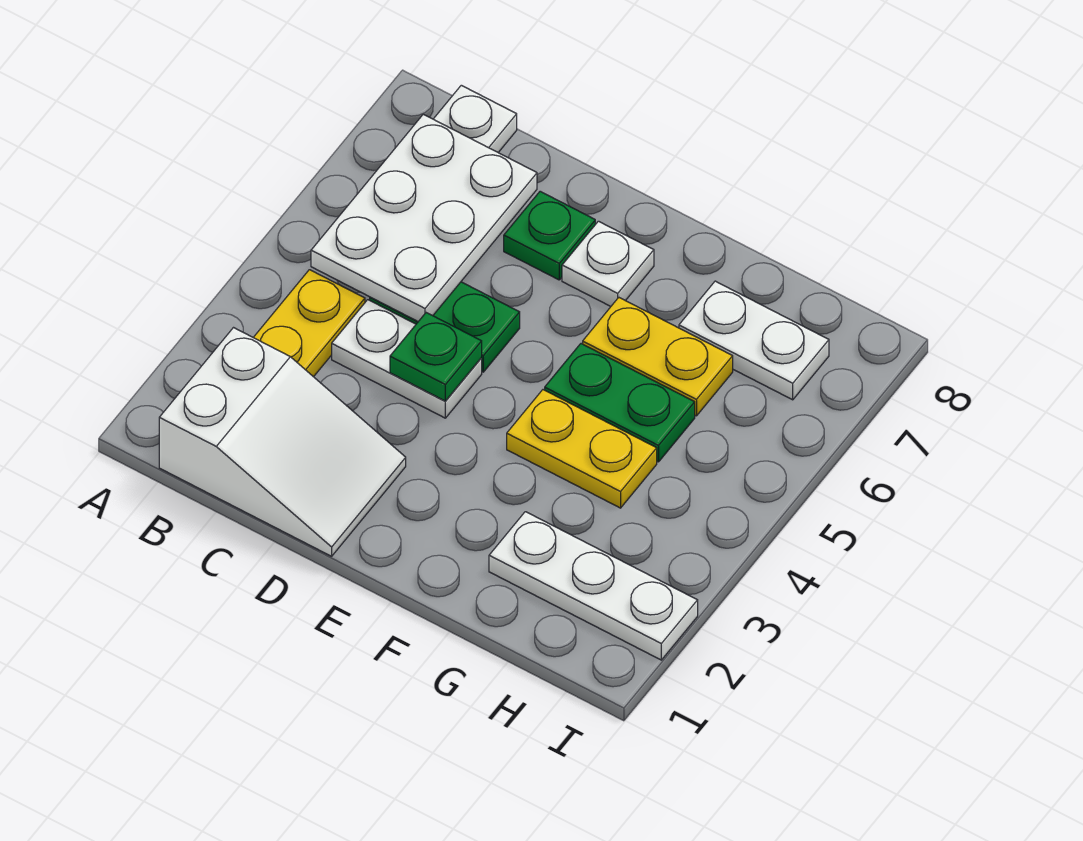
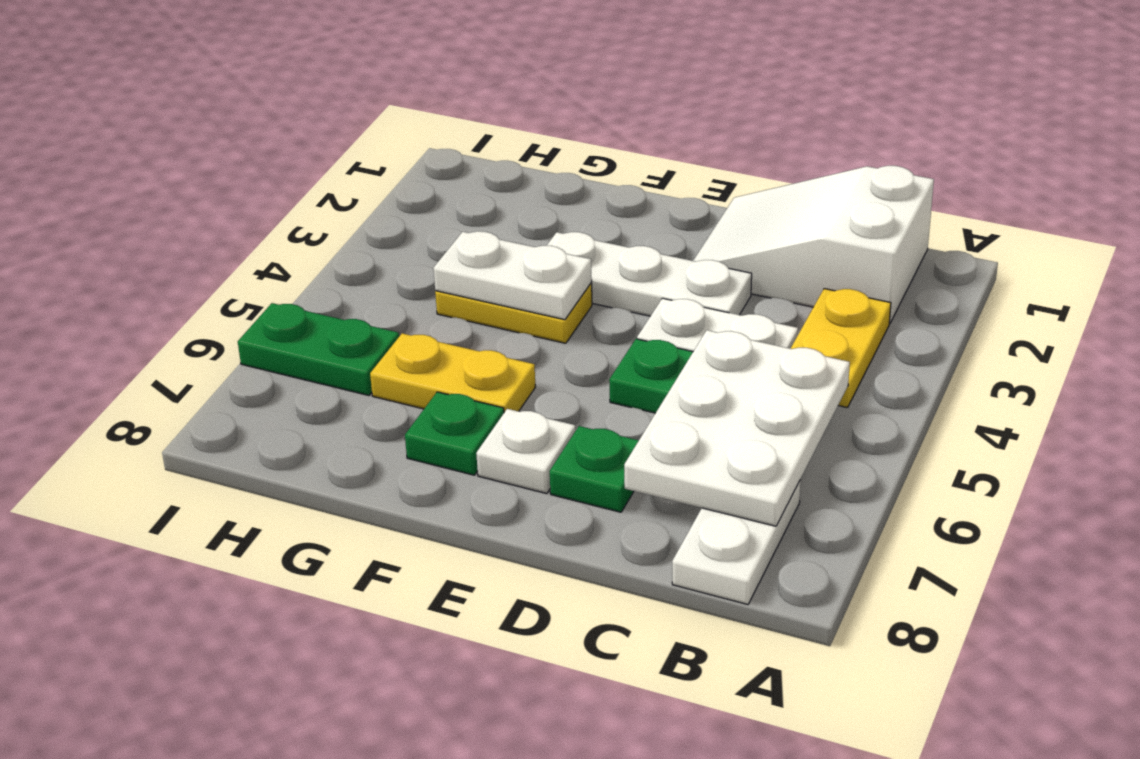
green 1x1 plate [390,313,482,401] -> green 1x1 plate moved to [405,392,504,475]
green 1x2 plate [545,344,695,462] -> green 1x2 plate moved to [238,303,399,395]
white 1x3 plate [489,512,698,660] -> white 1x3 plate moved to [547,232,752,316]
white 1x2 plate [679,281,829,400] -> white 1x2 plate moved to [433,231,592,320]

